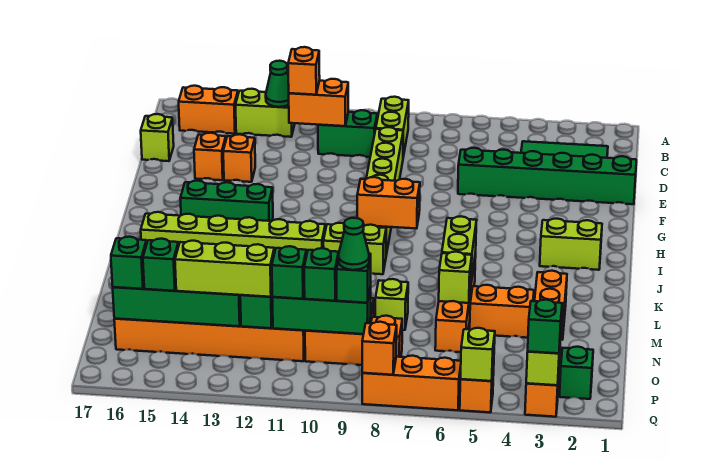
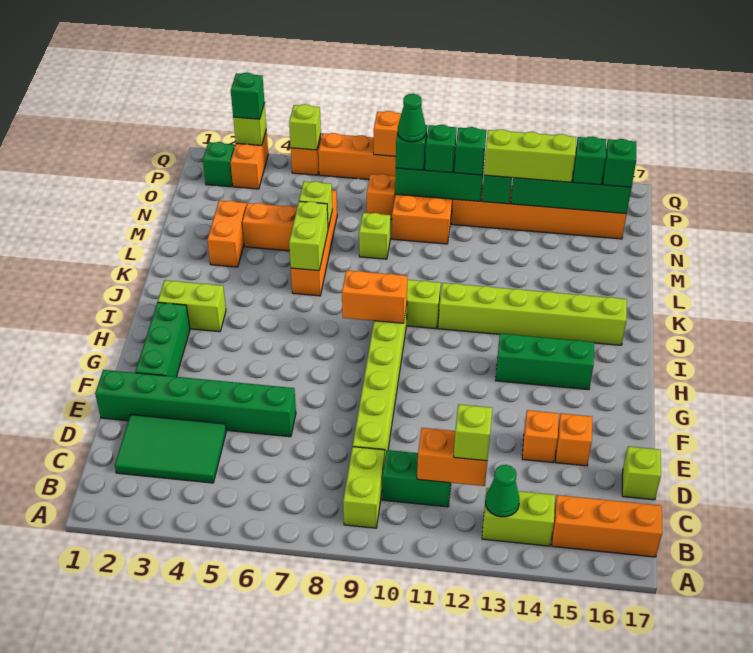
orange 1x2 brick [179,86,238,134] -> orange 1x3 brick [552,495,662,557]
orange 1x1 brick [288,47,320,95] -> lime 1x1 brick [454,404,492,461]
none -> green 1x3 brick [135,302,190,377]

